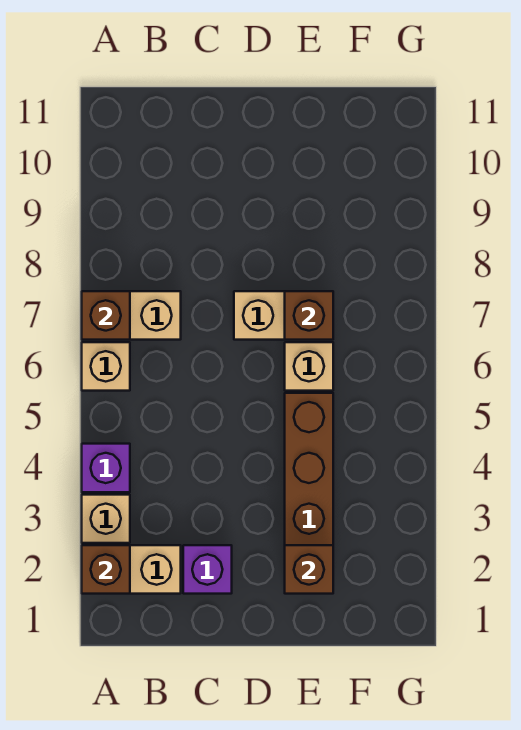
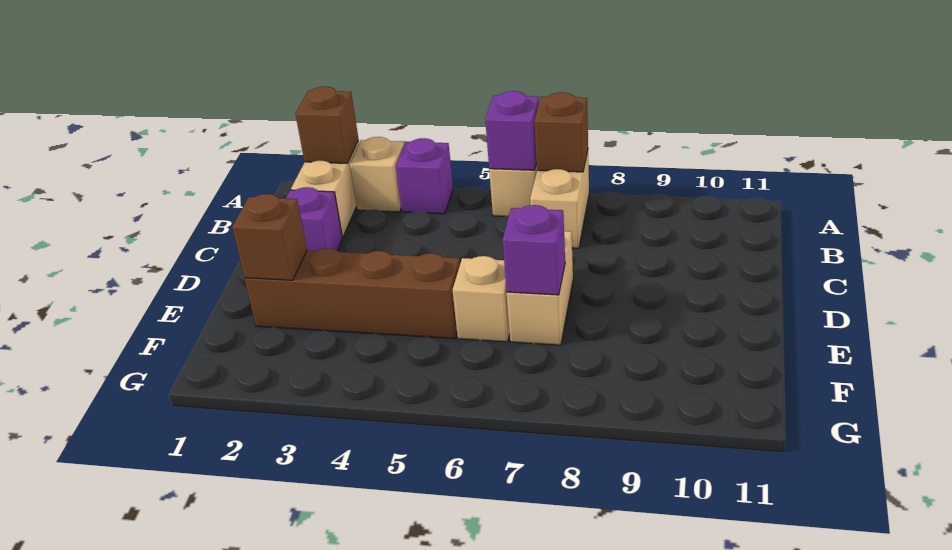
none -> purple 1x1 brick [485,91,539,170]
brown 1x1 brick [285,291,333,340] -> purple 1x1 brick [503,205,565,295]

